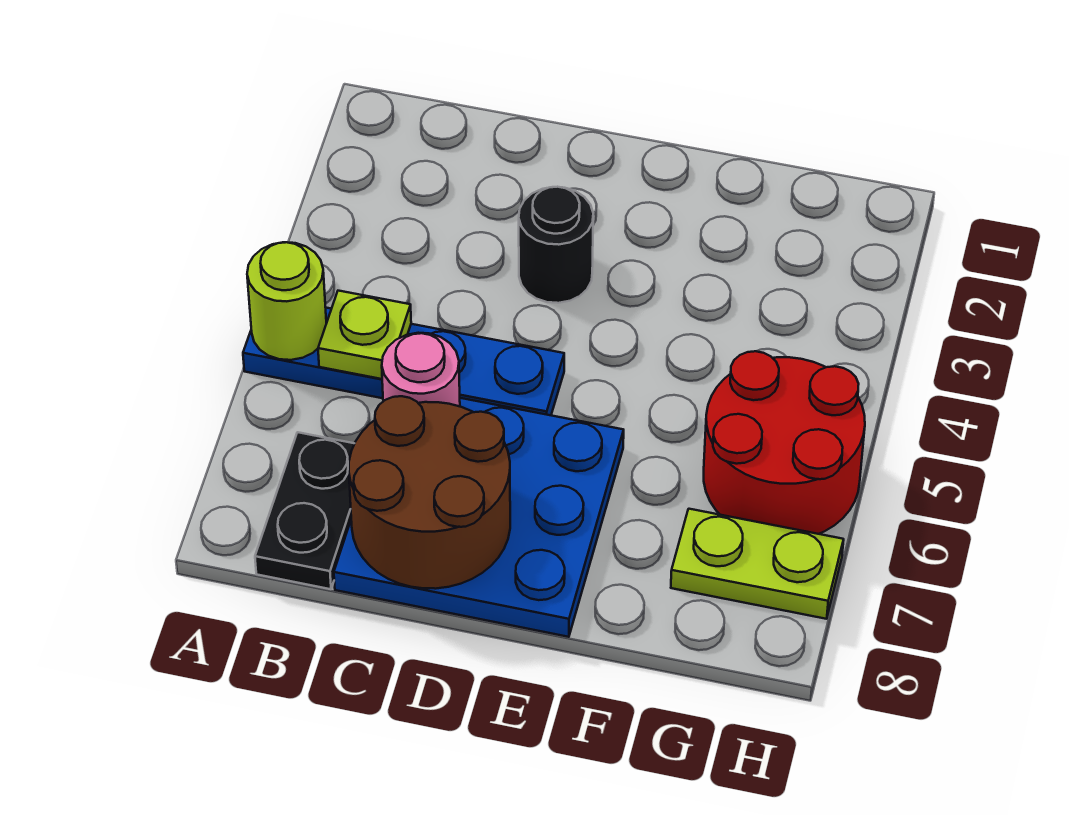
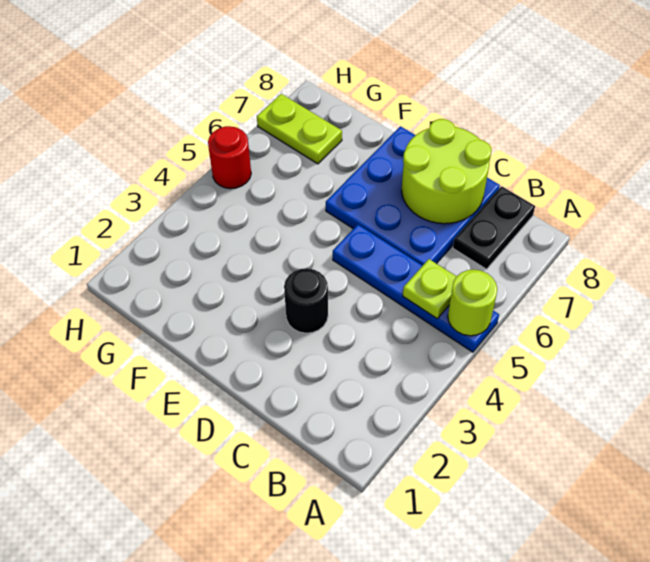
pink 1x1 round brick [382,333,460,406] -> none
brown 2x2 round brick [349,396,510,589] -> lime 2x2 round brick [402,119,491,224]
red 2x2 round brick [704,351,865,534] -> red 1x1 round brick [208,126,251,189]

